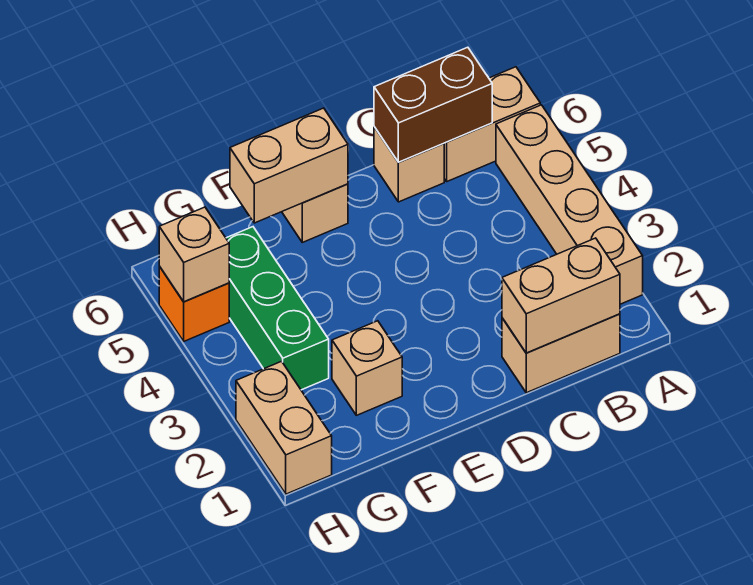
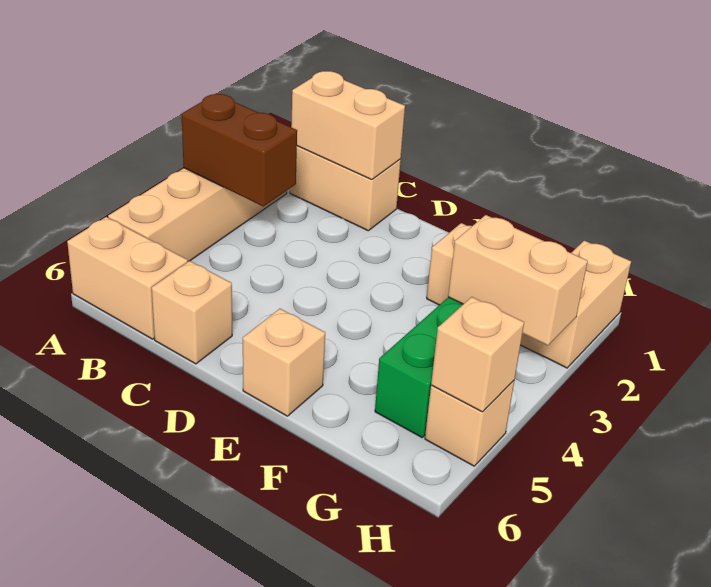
brown 1x2 brick [374,47,492,162] -> brown 1x2 brick moved to [182,94,297,206]
tan 1x2 brick [230,108,348,223] -> tan 1x2 brick moved to [448,215,588,345]
orange 1x1 brick [159,266,229,341] -> tan 1x1 brick [425,381,514,466]

